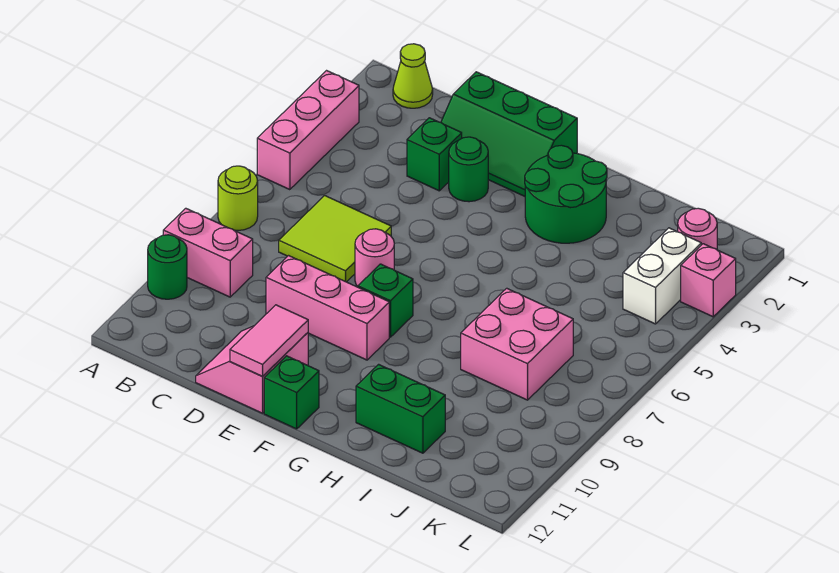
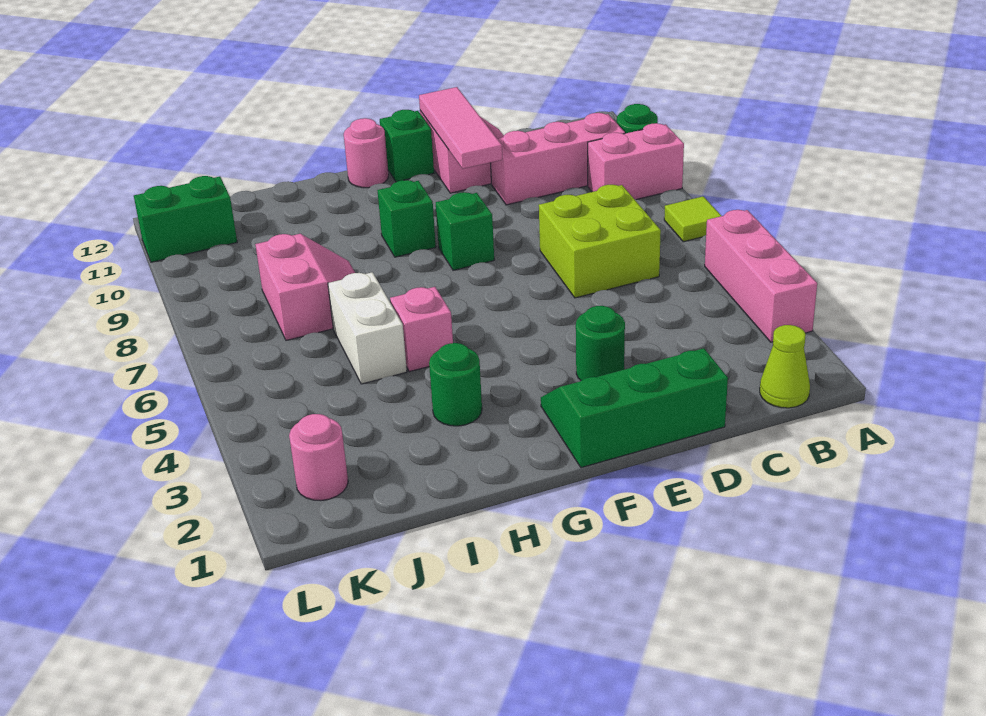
lime 1x1 round brick [218,166,258,230] -> lime 1x1 tile [664,196,721,242]
lime 2x2 tile [279,196,391,282] -> lime 2x2 brick [539,185,661,298]
green 1x1 brick [407,118,462,191] -> green 1x1 brick moved to [377,180,436,257]
pink 1x3 brick [266,256,389,360] -> pink 1x3 brick moved to [491,113,625,205]
pink 1x1 round brick [355,229,394,286] -> pink 1x1 round brick moved to [344,118,389,188]
pink 1x2 tile [230,305,308,377] -> pink 1x3 tile [419,87,502,169]
green 2x2 round brick [525,145,607,243] -> green 1x1 round brick [429,343,482,426]
green 1x2 brick [356,364,445,453] -> green 1x2 brick moved to [134,176,237,262]
pink 2x2 brick [461,288,573,400] -> pink 2x2 slope [255,234,355,340]
white 1x2 brick [623,228,701,324] -> white 1x2 brick moved to [328,272,407,384]
pink 1x1 brick [681,244,736,317] -> pink 1x1 brick moved to [390,287,453,372]

